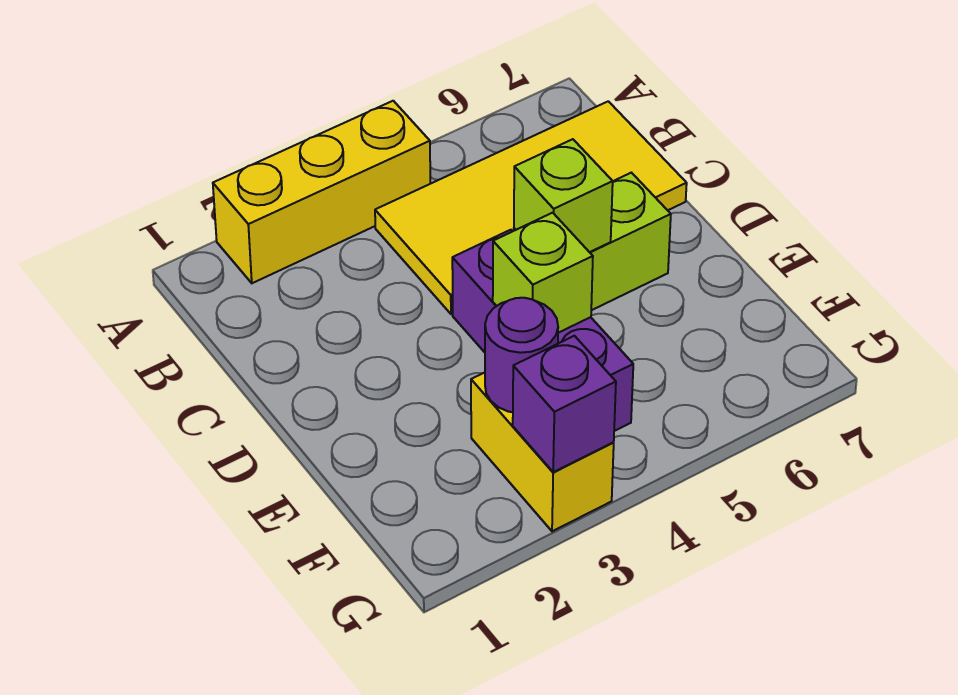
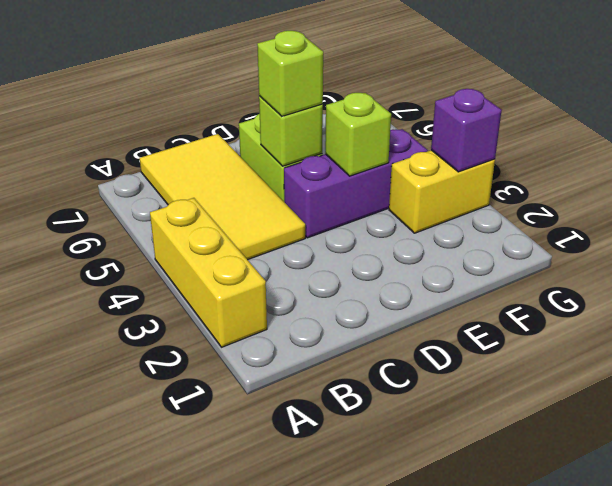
none -> lime 1x1 brick [257,31,323,116]
purple 1x1 round brick [485,298,558,412] -> none

